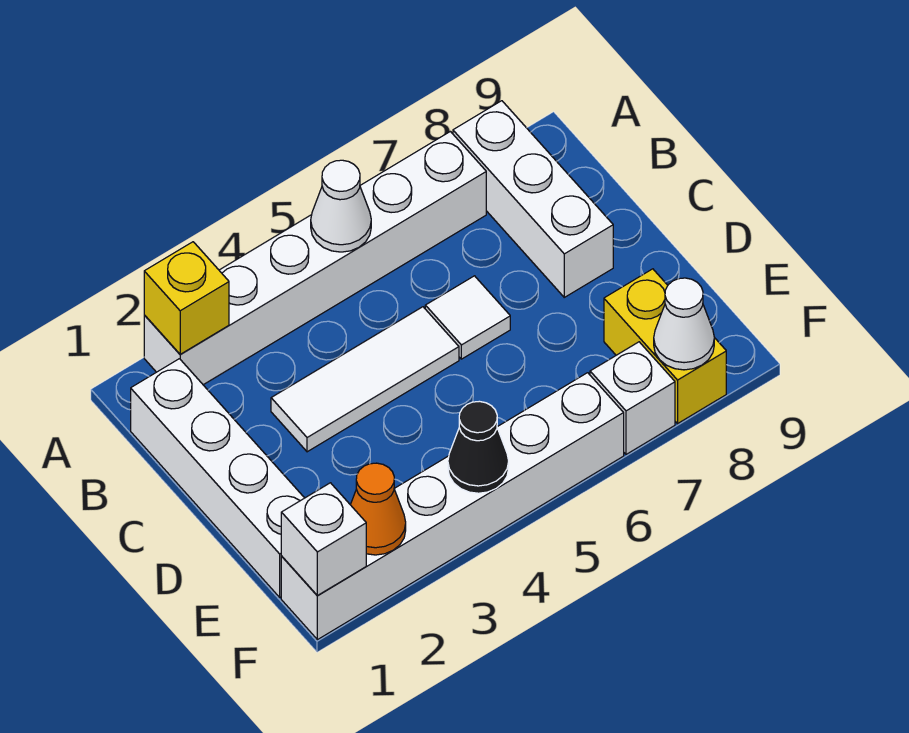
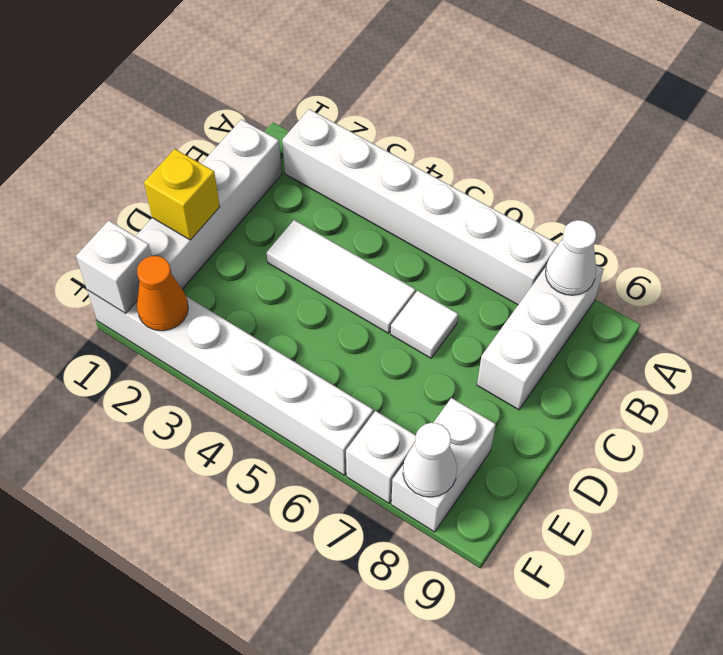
yellow 1x1 brick [144,242,229,354] -> yellow 1x1 brick moved to [144,149,220,240]
white 1x1 cone [311,160,371,252] -> white 1x1 cone moved to [546,220,596,295]
yellow 1x2 brick [604,269,726,424] -> white 1x2 brick [391,398,496,532]
black 1x1 cone [448,401,509,493] -> none

